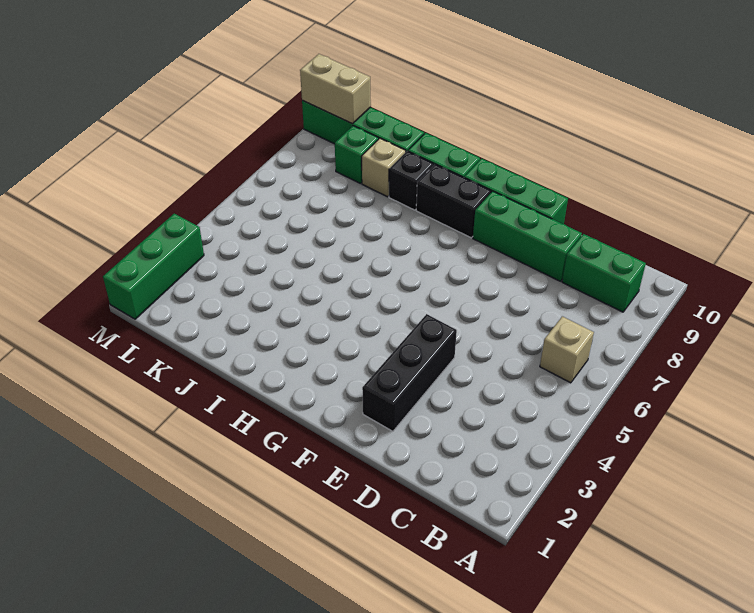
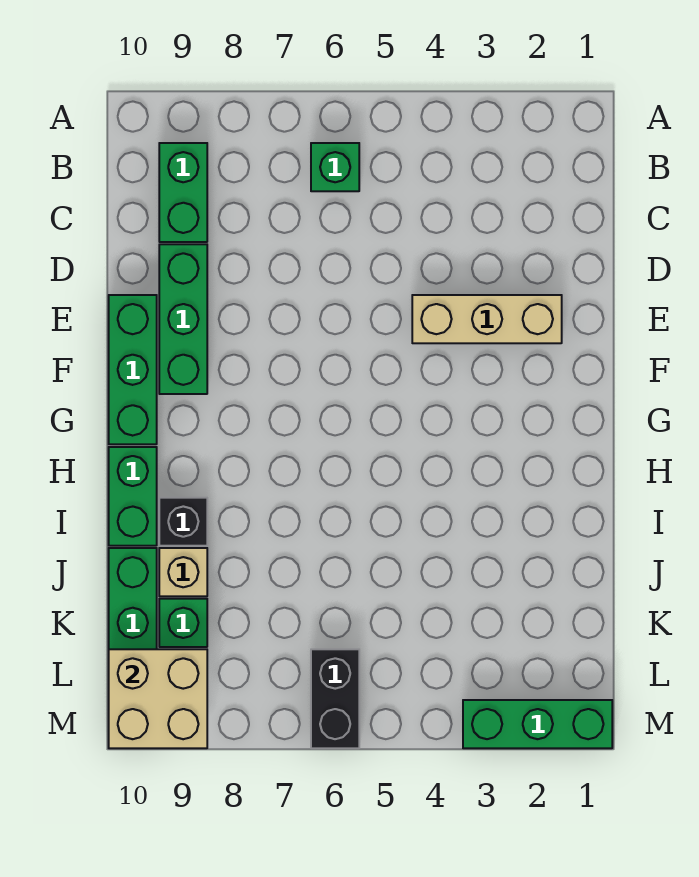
tan 1x1 brick [540,316,594,383] -> green 1x1 brick [311,143,359,191]
black 1x3 brick [362,314,457,431] -> tan 1x3 brick [412,295,562,343]
black 1x2 brick [416,164,491,238] -> black 1x2 brick moved to [311,649,359,748]
tan 1x2 brick [300,54,371,124] -> tan 2x2 brick [109,649,207,748]

